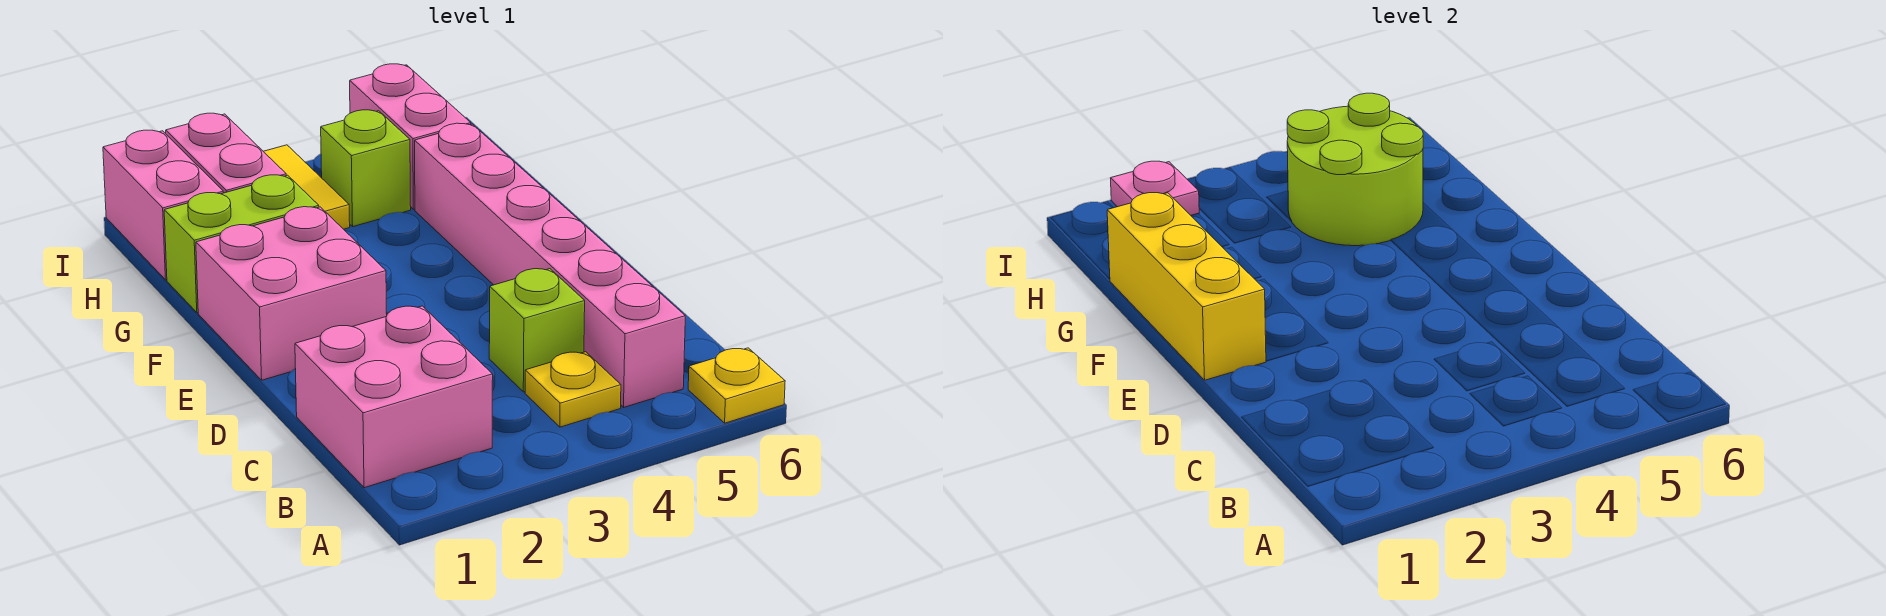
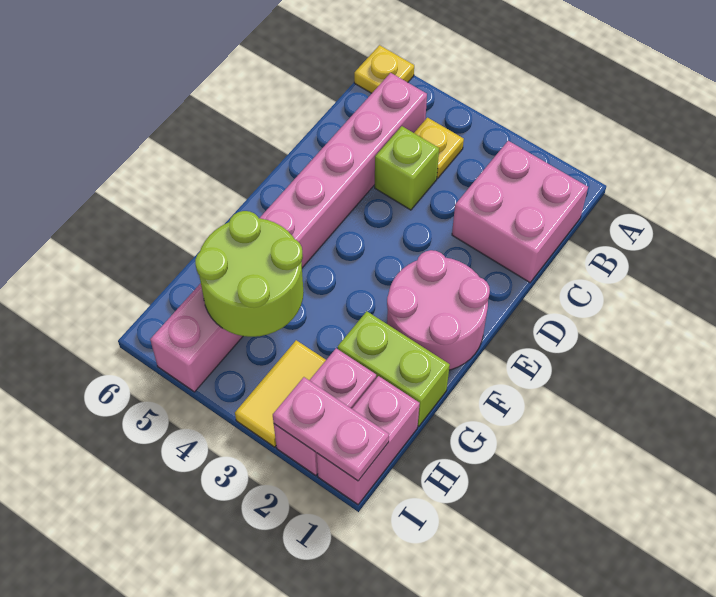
pink 2x2 brick [196,207,387,380] -> pink 2x2 round brick [387,250,490,370]
yellow 1x3 brick [1107,193,1266,380] -> none
lime 1x1 brick [321,110,411,227] -> none
pink 1x1 plate [1111,161,1199,215] -> pink 1x2 plate [273,377,389,481]

